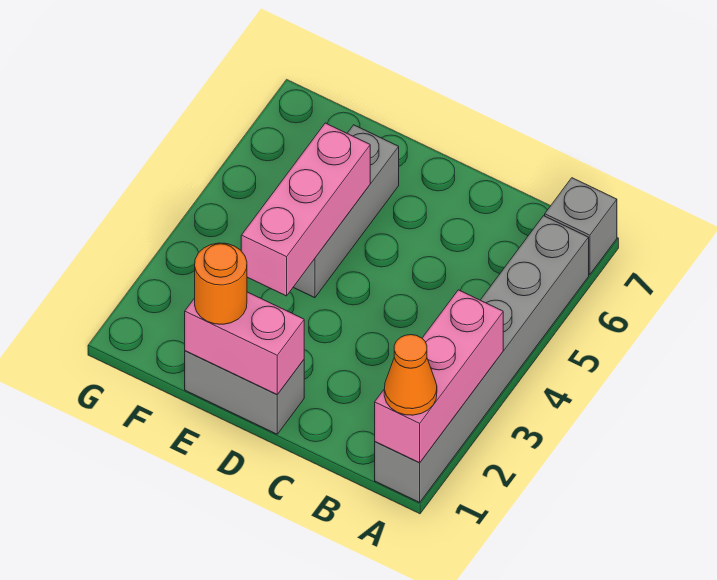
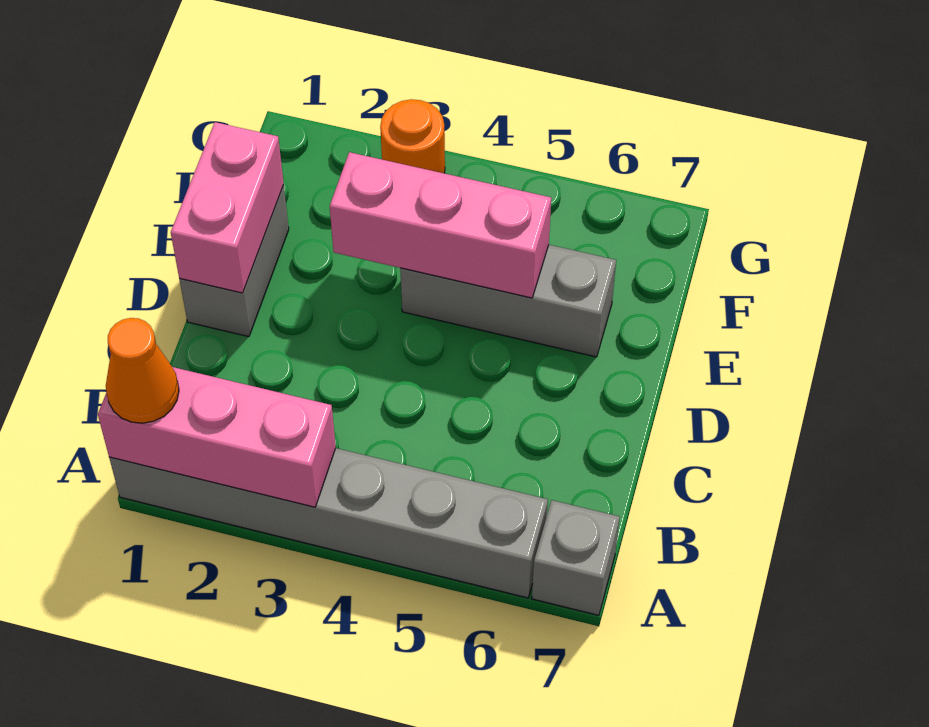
orange 1x1 round brick [195,243,247,324] -> orange 1x1 round brick moved to [380,99,445,173]

